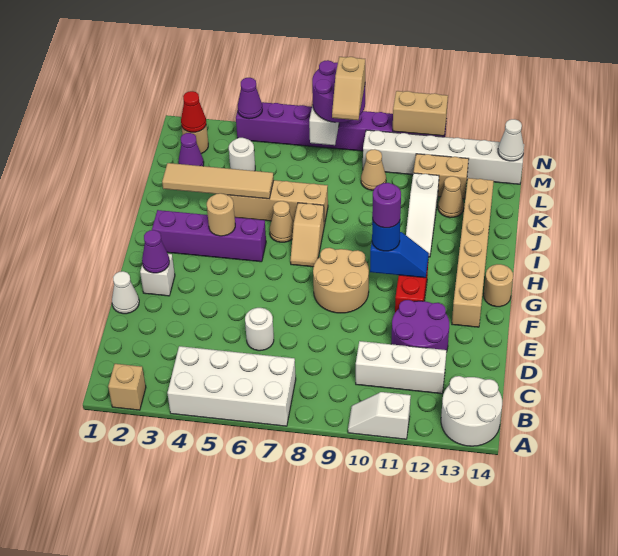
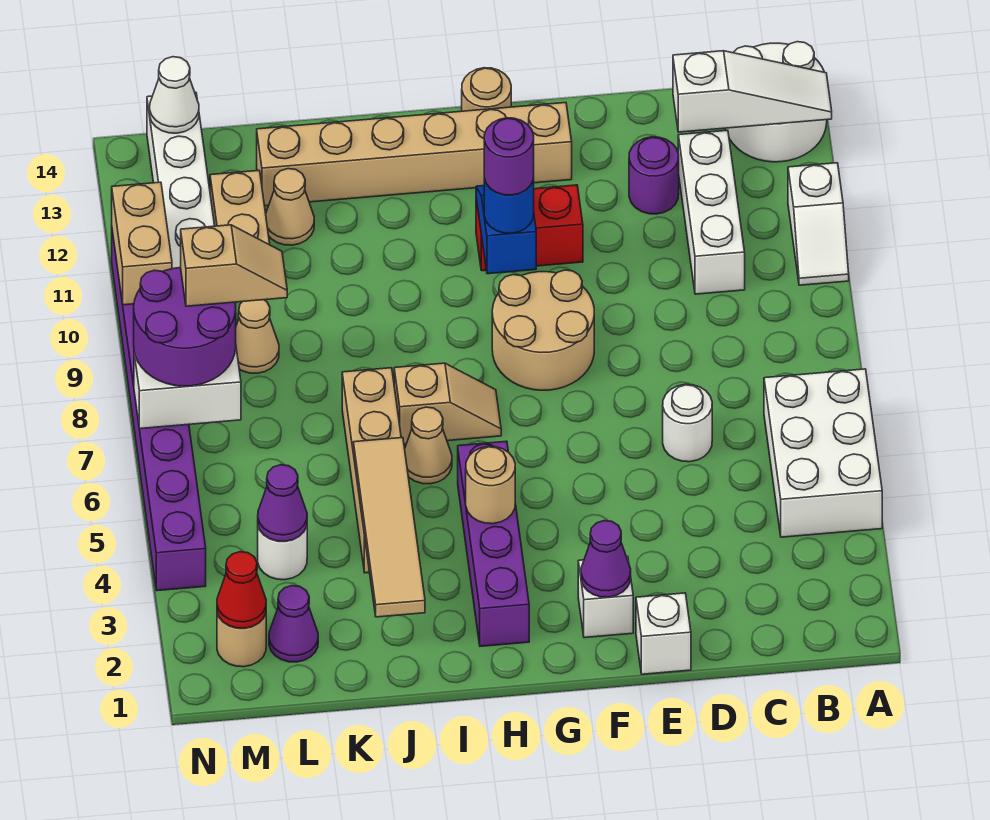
tan 1x1 brick [108,364,146,410] -> none
white 2x4 brick [167,346,296,426] -> white 2x3 brick [764,369,882,537]
purple 2x2 round brick [391,300,449,350] -> purple 1x1 round brick [629,137,679,214]
white 1x1 cone [112,271,139,314] -> white 1x1 brick [636,593,691,674]
white 1x3 slope [406,173,439,257] -> white 1x3 slope moved to [673,51,832,132]
purple 1x1 cone [238,78,262,119] -> purple 1x1 cone moved to [258,465,307,541]

